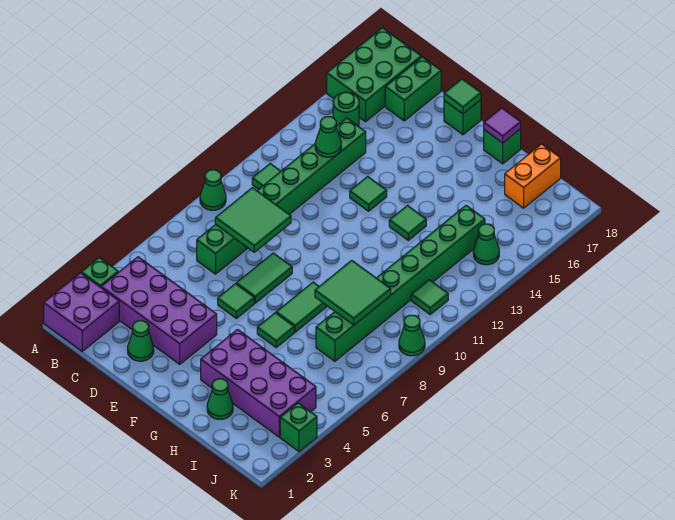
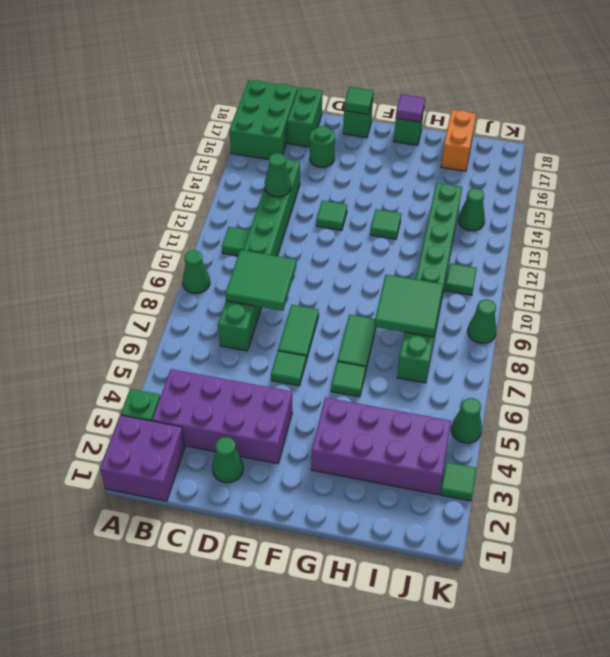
green 1x1 round brick [333,92,359,126] -> green 1x1 round brick moved to [310,126,335,167]
green 1x1 cone [207,379,233,419] -> green 1x1 cone moved to [451,398,482,443]
green 1x1 brick [280,403,317,452] -> green 1x1 tile [440,462,477,501]

